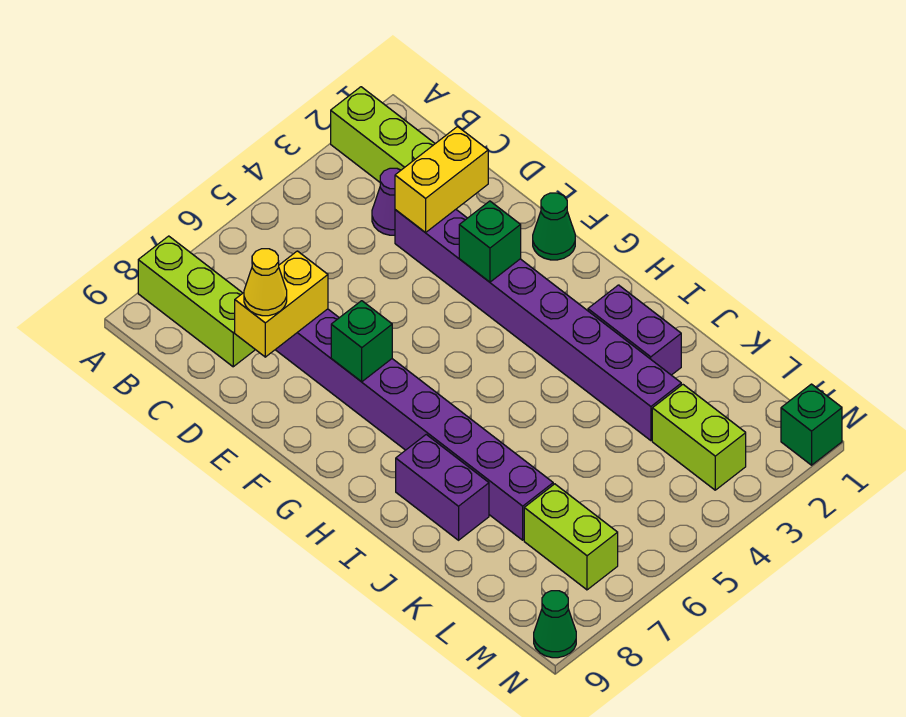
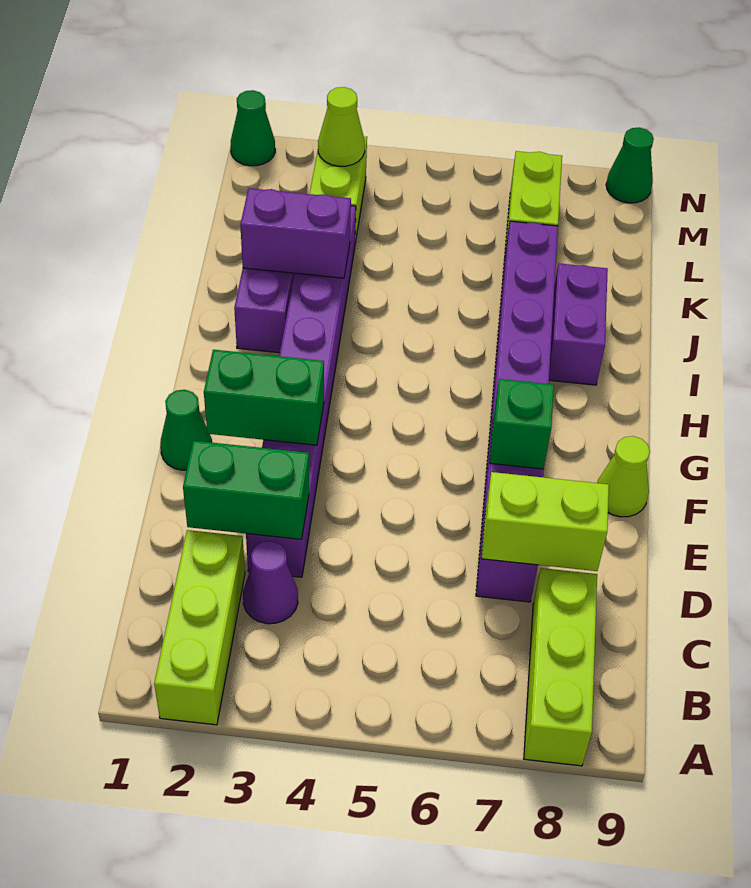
yellow 1x2 brick [395,127,488,233] -> green 1x2 brick [183,441,309,539]
yellow 1x2 brick [235,251,328,357] -> lime 1x2 brick [481,472,609,571]
yellow 1x1 cone [244,249,287,316] -> none
green 1x1 brick [459,201,521,282] -> green 1x2 brick [204,350,324,445]
none -> lime 1x1 cone [597,436,650,517]
none -> purple 1x2 brick [240,188,351,278]
none -> lime 1x1 cone [318,87,365,166]
green 1x1 brick [781,384,842,465] -> green 1x1 cone [231,90,275,166]

